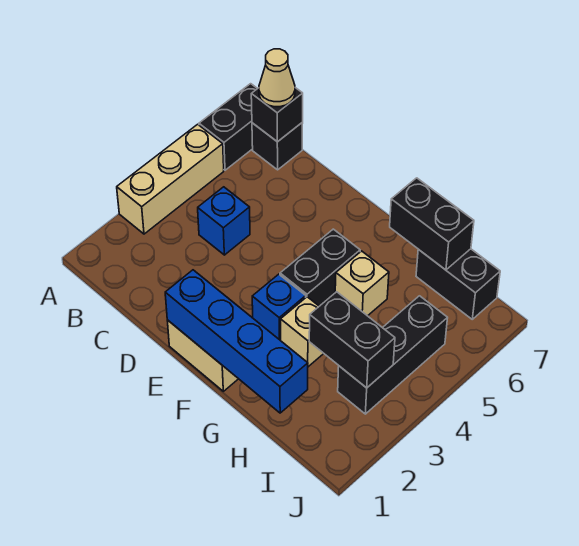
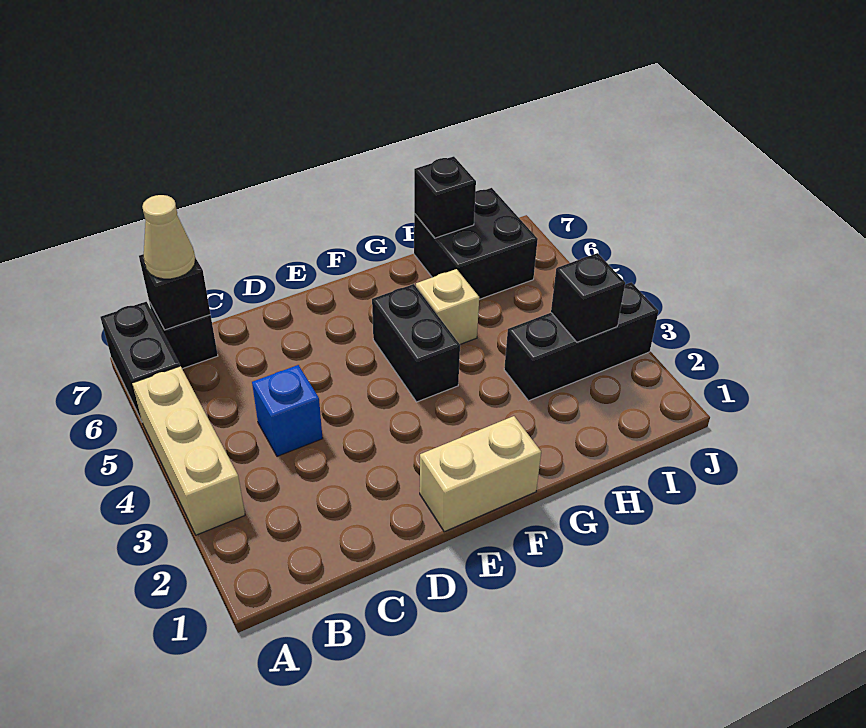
blue 1x4 brick [165,270,308,413] -> none
blue 1x1 brick [252,274,306,341] -> none
tan 1x1 brick [281,297,324,367] -> none
black 1x2 brick [390,178,474,270] -> black 1x1 brick [414,156,476,238]
black 1x2 brick [309,292,395,388] -> black 1x1 brick [551,253,625,342]
black 1x2 brick [416,249,500,319] -> black 2x2 brick [414,188,538,299]
black 1x3 brick [338,296,447,414] -> black 1x3 brick turned to [504,282,658,401]

